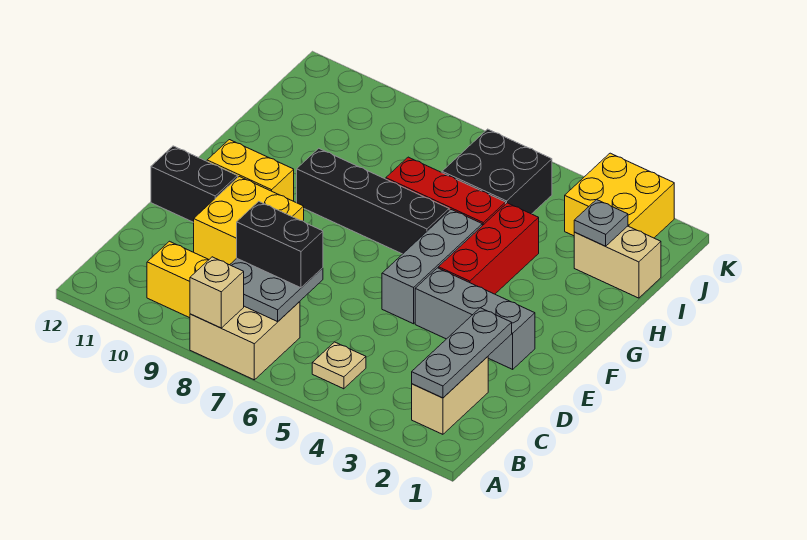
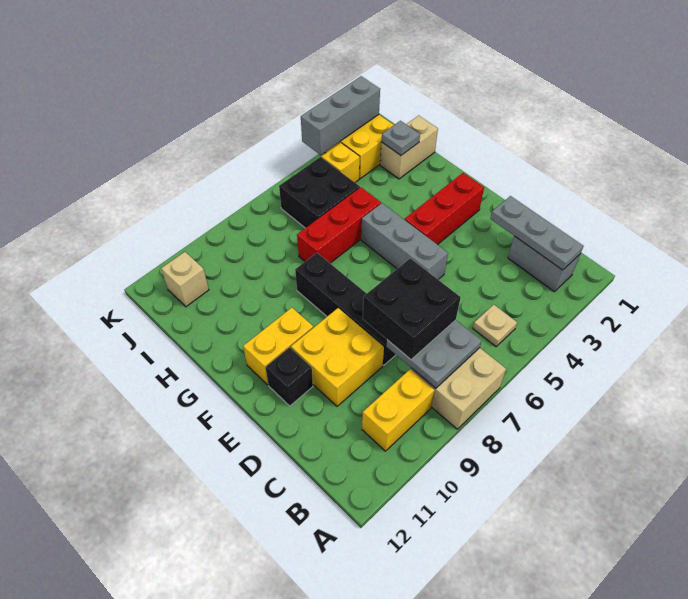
tan 1x1 brick [190,257,244,328] -> tan 1x1 brick moved to [161,252,209,307]
tan 1x2 brick [412,357,488,434] -> grey 1x2 brick [508,236,580,292]
black 1x2 brick [237,201,323,288] -> black 2x2 brick [363,258,461,360]
grey 1x3 brick [415,268,535,369] -> grey 1x3 brick moved to [301,76,380,155]
black 1x2 brick [151,146,238,222] -> black 1x1 brick [266,347,313,406]
red 1x3 brick [438,203,539,294] -> red 1x3 brick turned to [405,173,484,245]
black 1x4 brick [297,148,449,254] -> black 1x4 brick turned to [295,253,396,365]
none -> yellow 1x1 brick [321,143,360,182]

